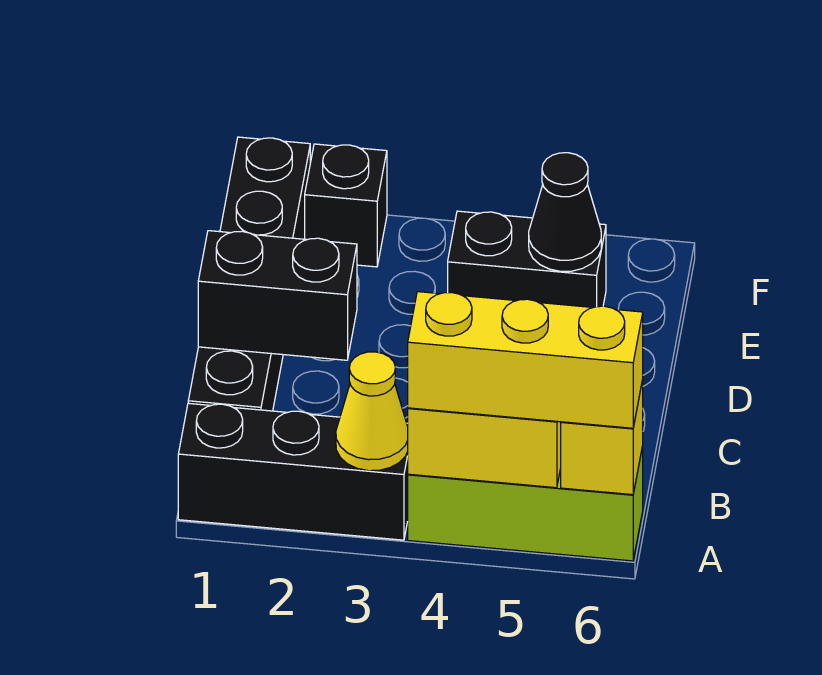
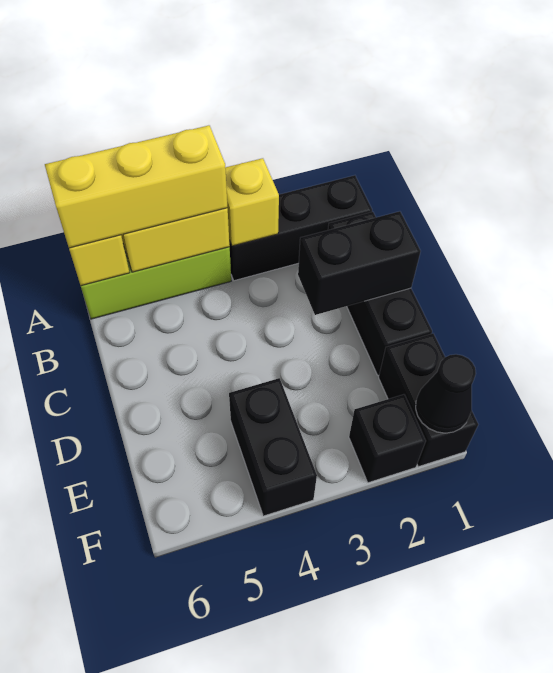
yellow 1x1 cone [336,352,408,471] -> yellow 1x1 brick [225,158,279,246]
black 1x2 brick [448,211,606,308] -> black 1x2 brick turned to [229,378,317,516]
black 1x1 cone [529,153,601,271] -> black 1x1 cone moved to [416,354,476,433]

